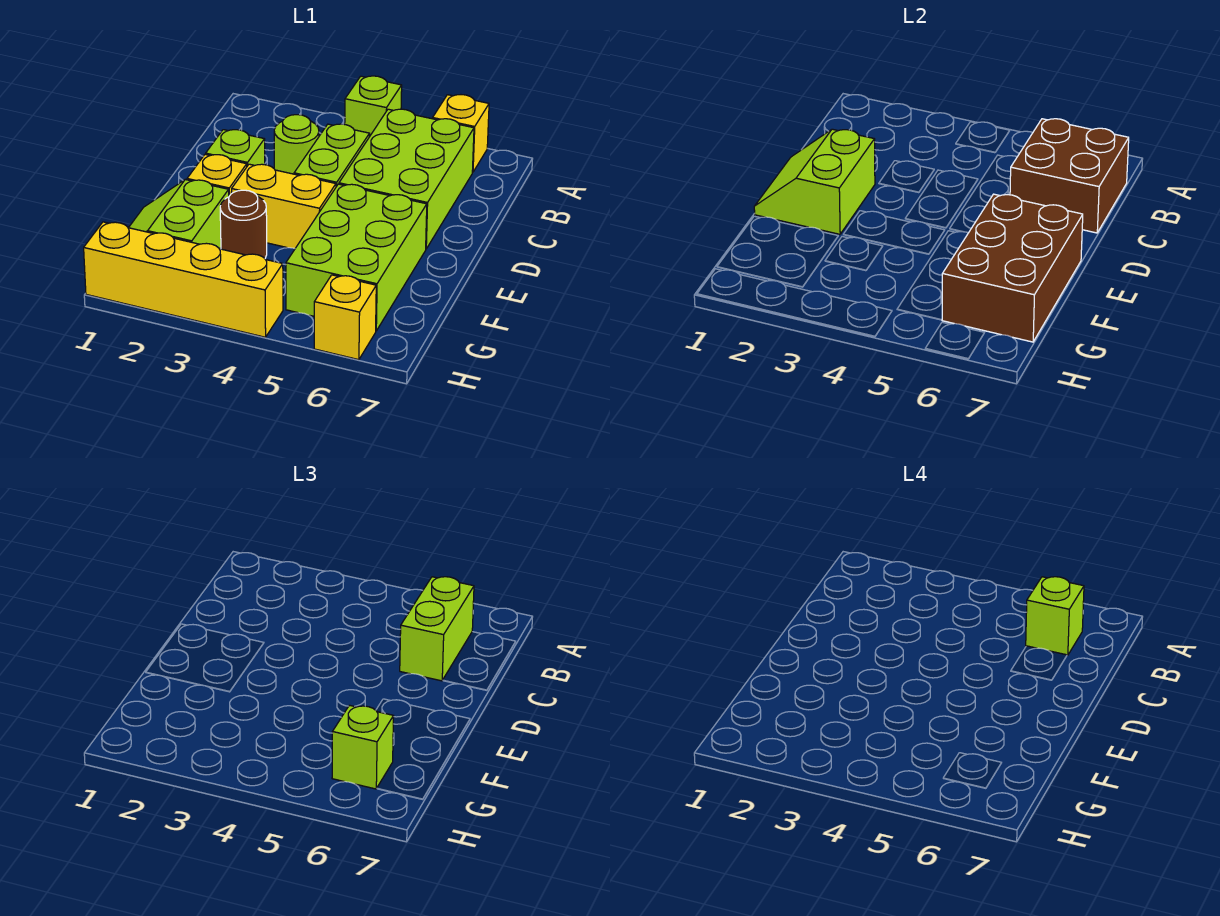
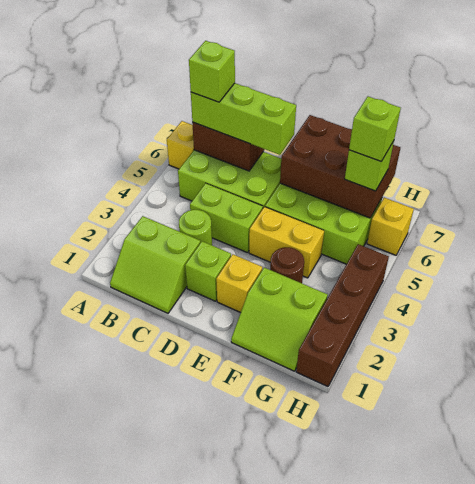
lime 1x1 brick [345,76,402,137] -> lime 1x1 brick moved to [349,96,401,161]
lime 1x2 brick [400,577,474,681] -> lime 1x3 brick [191,83,296,155]
lime 2x2 slope [754,129,875,234] -> lime 2x2 slope moved to [110,216,201,313]
yellow 1x2 brick [232,164,336,248] -> yellow 1x2 brick turned to [249,207,324,278]
yellow 1x4 brick [84,222,283,337] -> brown 1x4 brick [296,244,389,387]

